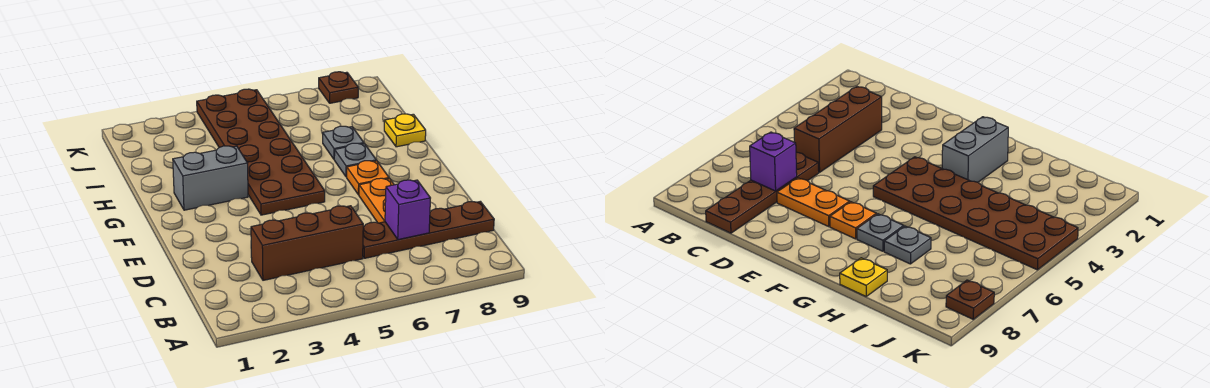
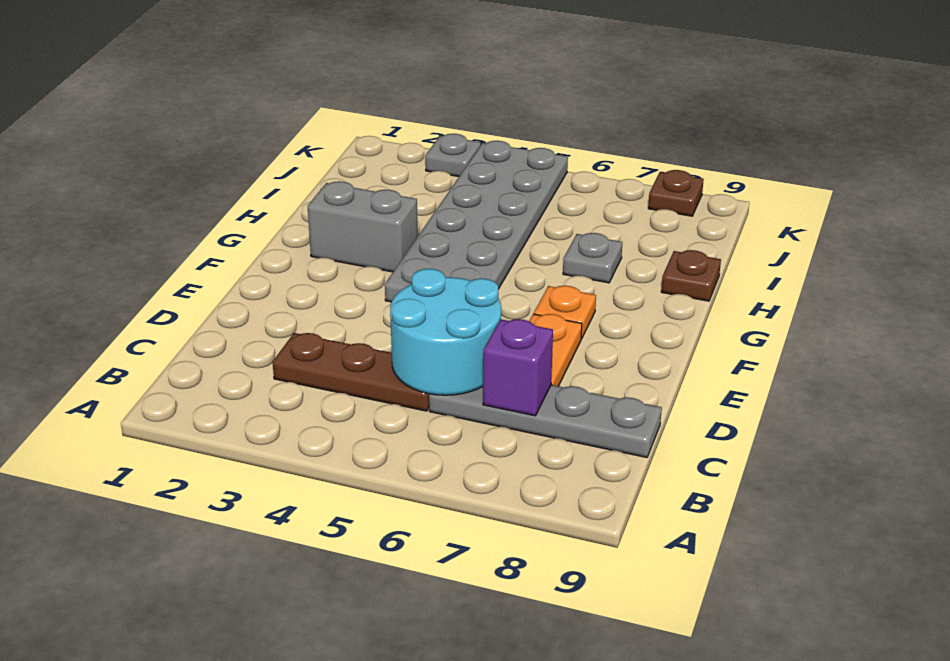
brown 1x3 brick [251,206,363,280] -> brown 1x3 plate [273,333,429,411]
none -> cyan 2x2 round brick [390,269,501,395]
brown 1x4 plate [363,201,494,258] -> grey 1x4 plate [429,385,662,458]
brown 2x6 plate [197,89,325,215] -> grey 2x6 plate [385,141,568,302]
grey 1x1 plate [334,143,376,177] -> grey 1x1 plate moved to [425,134,481,177]
yellow 1x1 plate [384,114,426,147] -> brown 1x1 plate [661,250,721,301]

